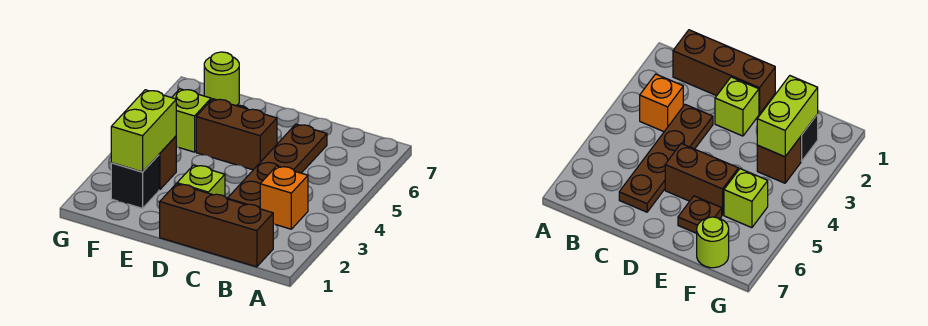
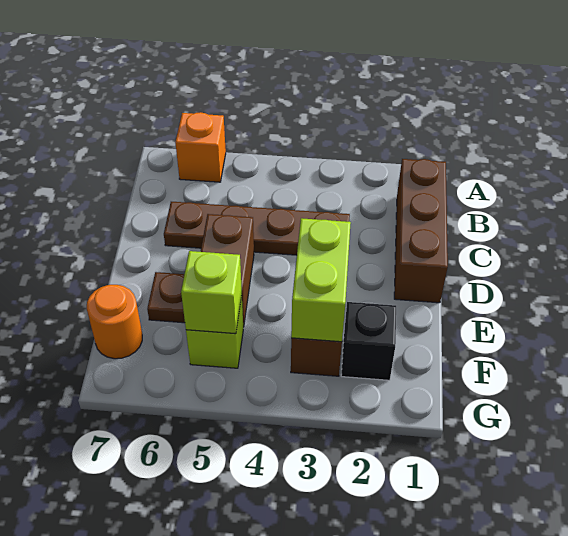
orange 1x1 brick [260,166,308,229] -> orange 1x1 brick moved to [175,112,226,182]
lime 1x1 brick [177,165,225,197] -> lime 1x1 brick moved to [181,251,242,334]
lime 1x2 brick [111,90,176,172] -> lime 1x2 brick turned to [291,218,351,342]
lime 1x1 round brick [204,52,239,105] -> orange 1x1 round brick [87,285,142,359]

